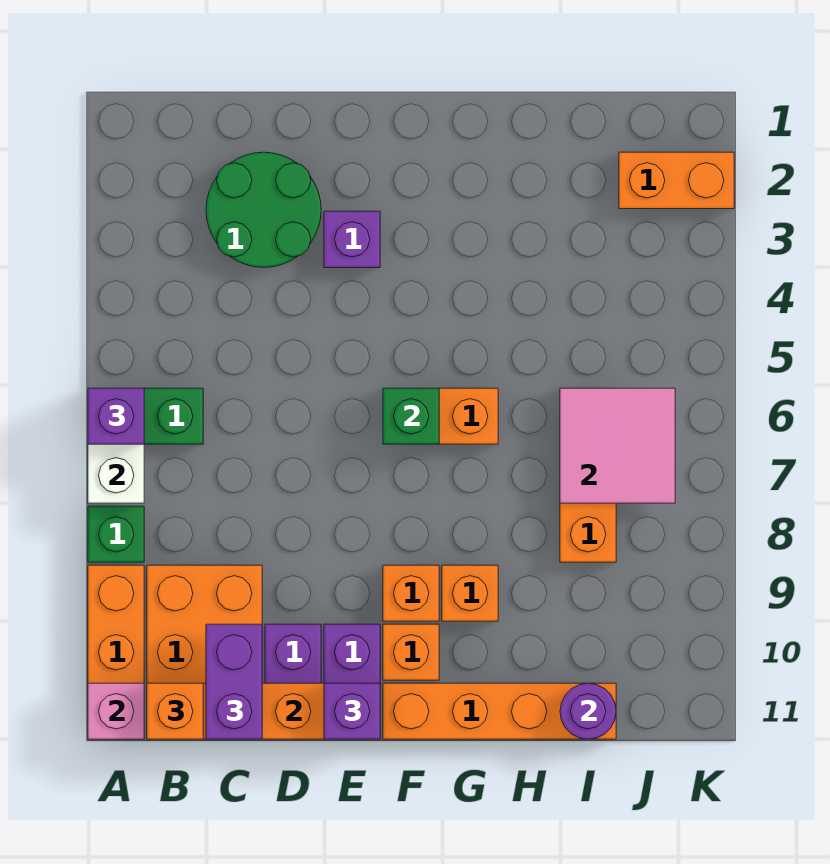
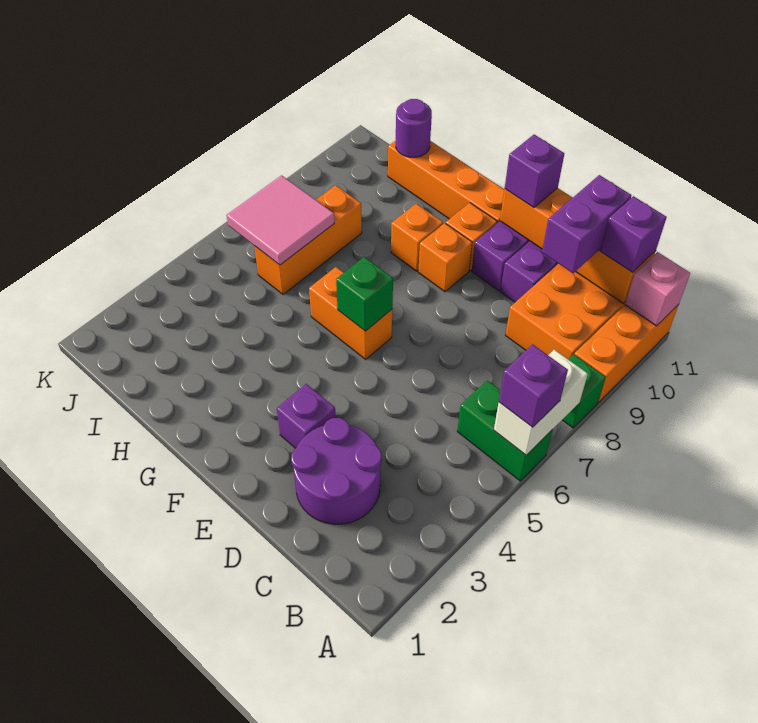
orange 1x1 brick [147,683,203,739] -> purple 1x1 brick [601,196,667,272]
green 2x2 round brick [206,152,321,267] -> purple 2x2 round brick [291,418,382,524]
orange 1x2 brick [619,152,734,209] -> none

